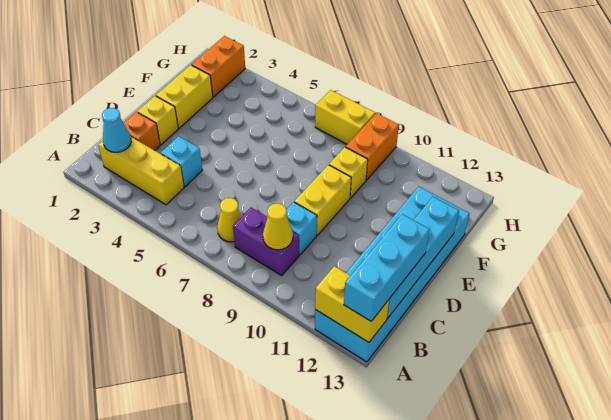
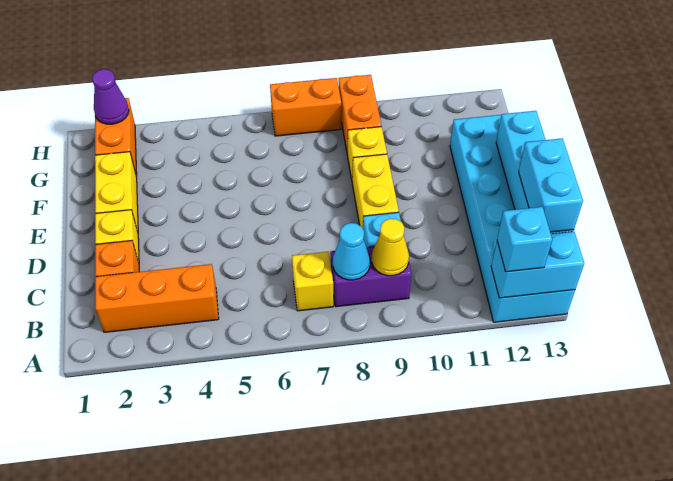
yellow 1x2 brick [315,266,389,342] -> cyan 1x2 brick [491,232,584,298]
cyan 1x3 brick [344,214,430,321] -> cyan 1x2 brick [519,138,583,232]
yellow 1x3 brick [98,137,184,205] -> orange 1x3 brick [95,264,219,332]
cyan 1x1 cone [102,108,131,152] -> cyan 1x1 cone moved to [333,223,370,280]
yellow 1x1 cone [217,198,242,242] -> yellow 1x1 brick [292,252,333,311]
cyan 1x1 brick [161,136,202,187] -> cyan 1x1 brick moved to [497,207,552,272]
none -> purple 1x1 cone [92,69,129,124]
yellow 1x2 brick [315,90,375,144] -> orange 1x2 brick [270,78,341,136]

